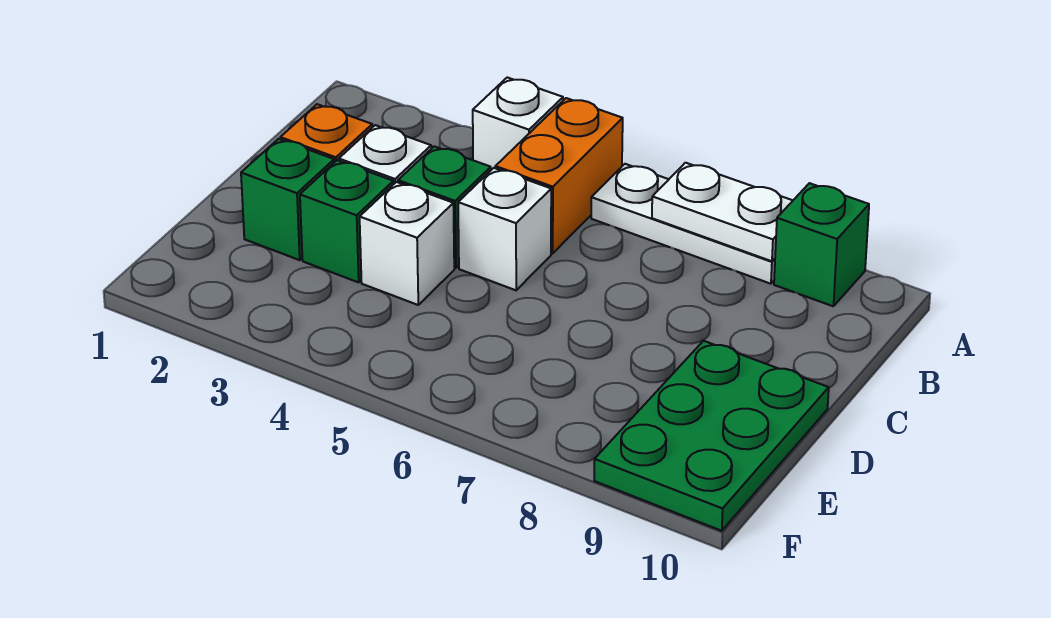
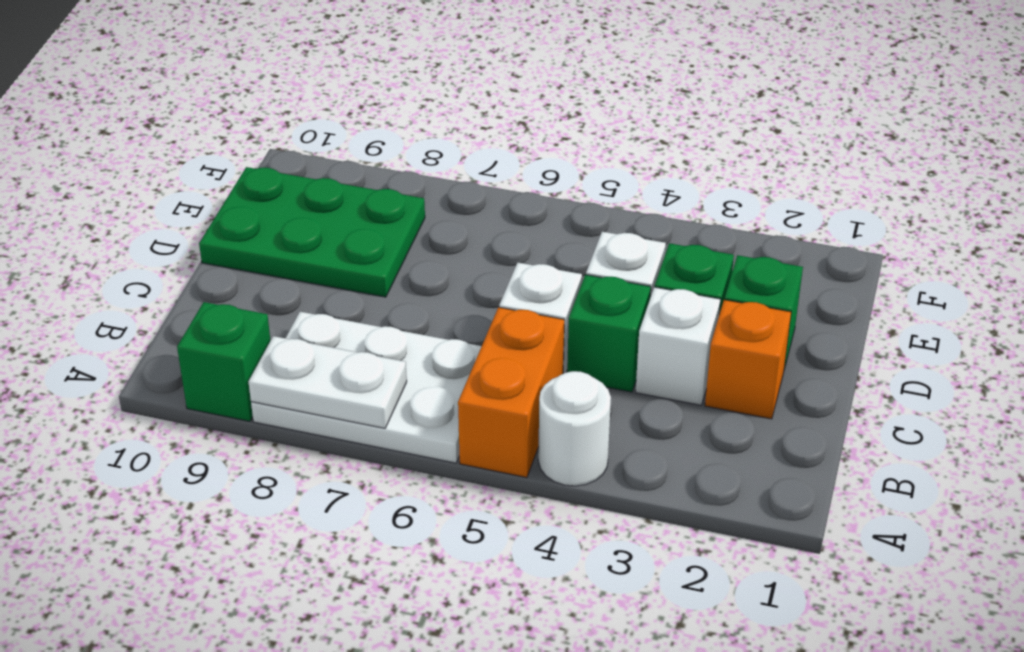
white 1x1 brick [473,77,563,170] -> white 1x1 round brick [538,371,611,486]
white 1x3 plate [591,164,775,284] -> white 2x3 plate [251,312,482,463]
green 2x3 plate [594,341,829,531] -> green 2x3 plate turned to [199,167,425,297]

